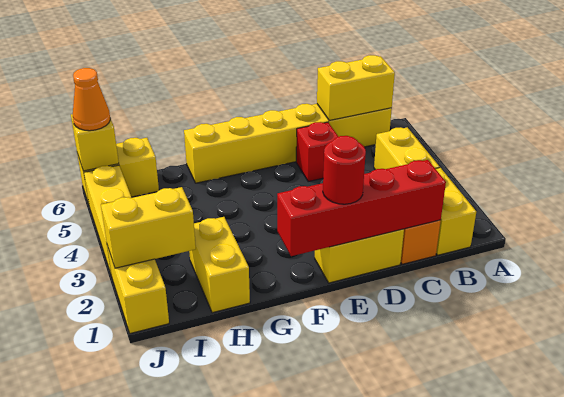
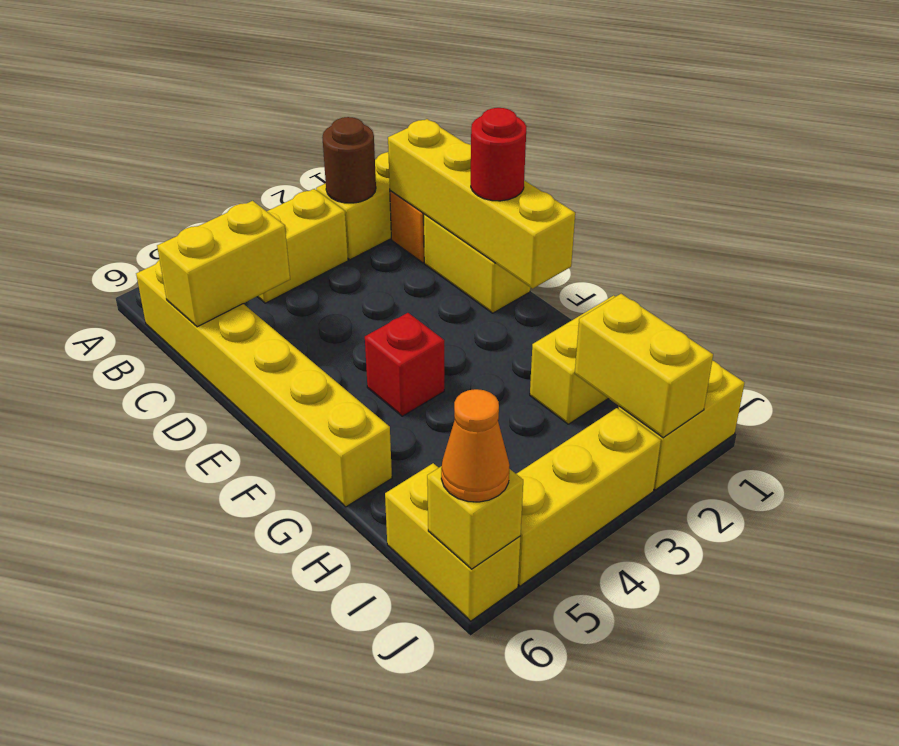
none -> brown 1x1 round brick [322,117,376,203]
yellow 1x2 brick [317,55,395,121] -> yellow 1x2 brick turned to [157,201,290,327]
red 1x4 brick [277,160,446,256] -> yellow 1x4 brick [388,119,575,289]
red 1x1 brick [296,122,338,181] -> red 1x1 brick moved to [365,313,444,416]

